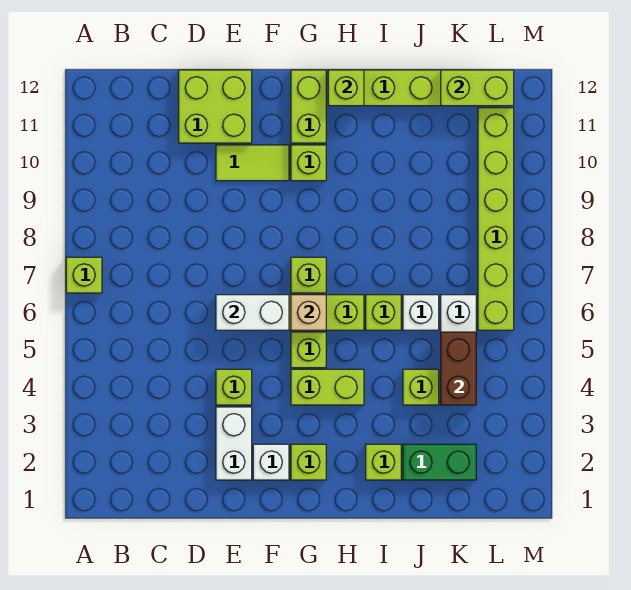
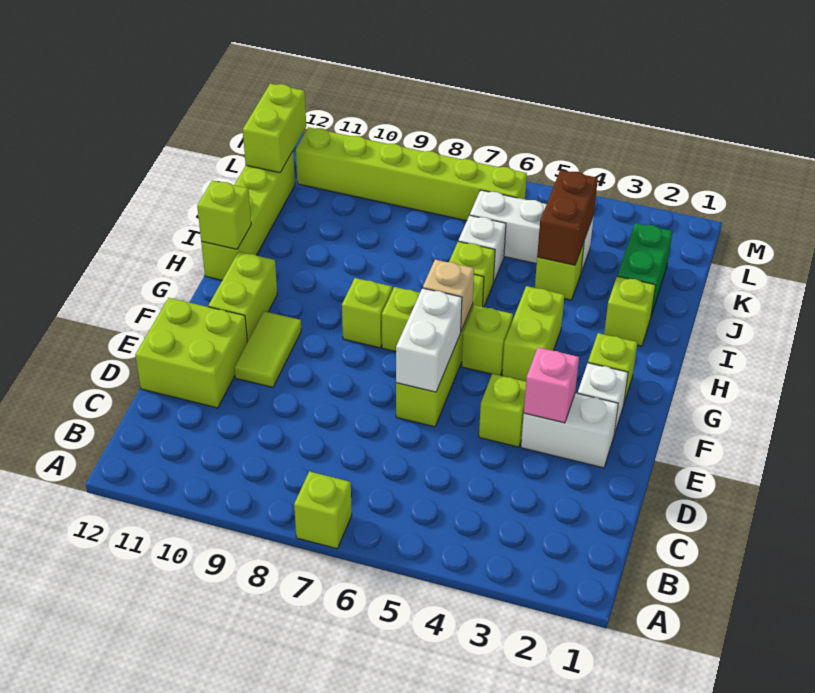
none -> pink 1x1 brick [524,347,579,423]
lime 1x1 brick [291,145,326,181] -> lime 1x1 brick moved to [342,278,392,348]
lime 1x2 brick [291,70,326,143] -> lime 1x2 brick turned to [208,252,277,342]
brown 1x2 brick [441,332,476,405] -> brown 1x2 brick turned to [537,170,598,265]

